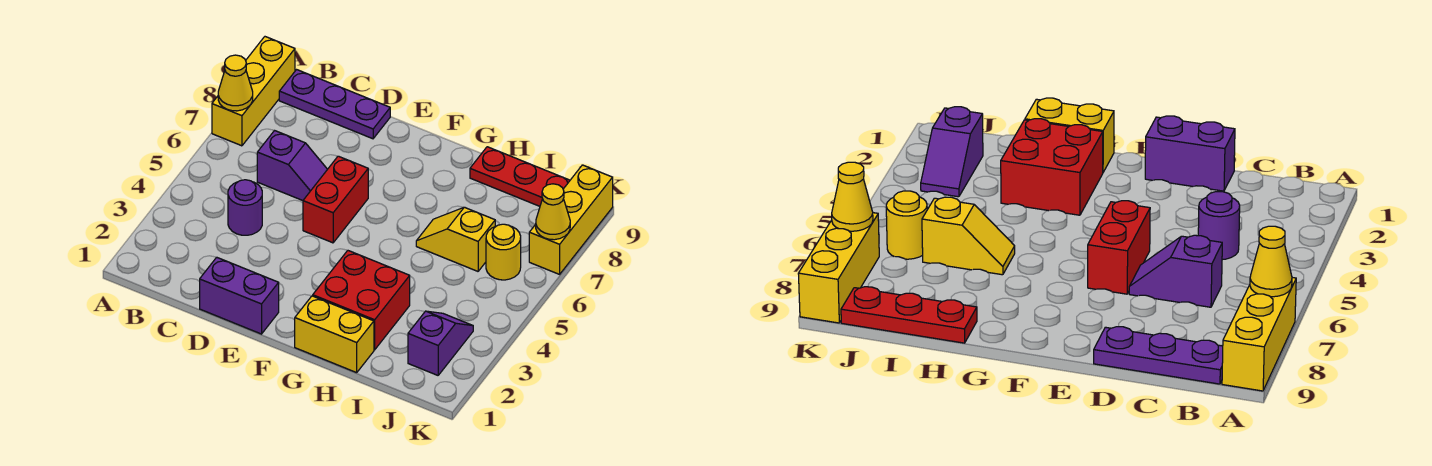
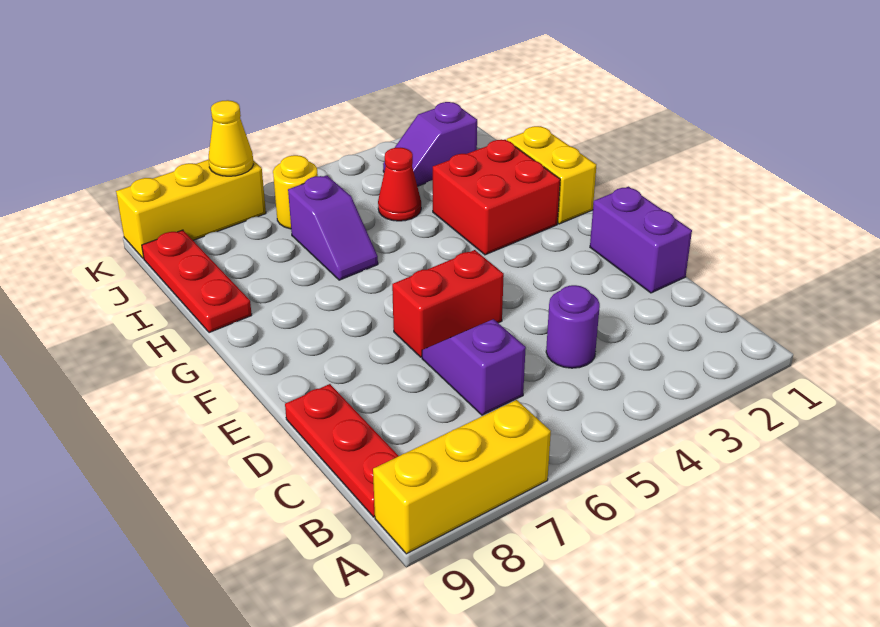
yellow 1x1 cone [218,55,253,111] -> none
purple 1x3 plate [279,70,390,139] -> red 1x3 plate [285,384,398,517]
yellow 1x2 slope [416,207,495,271] -> purple 1x2 slope [288,175,378,280]
none -> red 1x1 cone [378,148,421,221]

